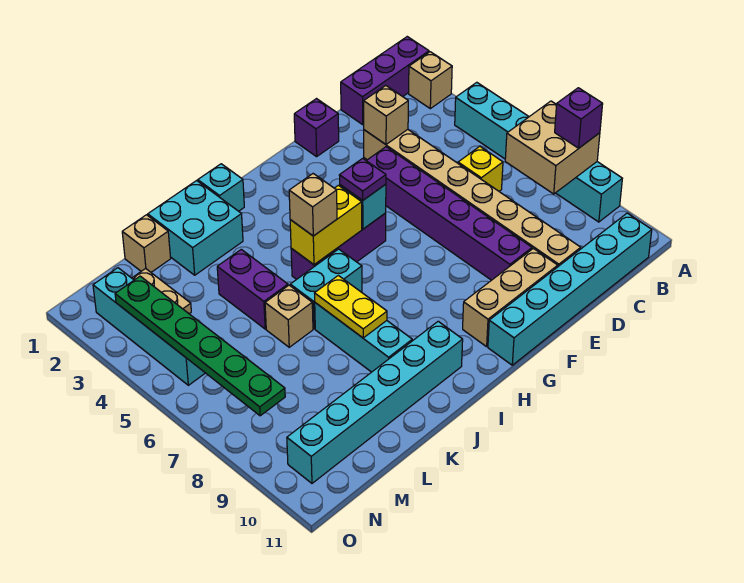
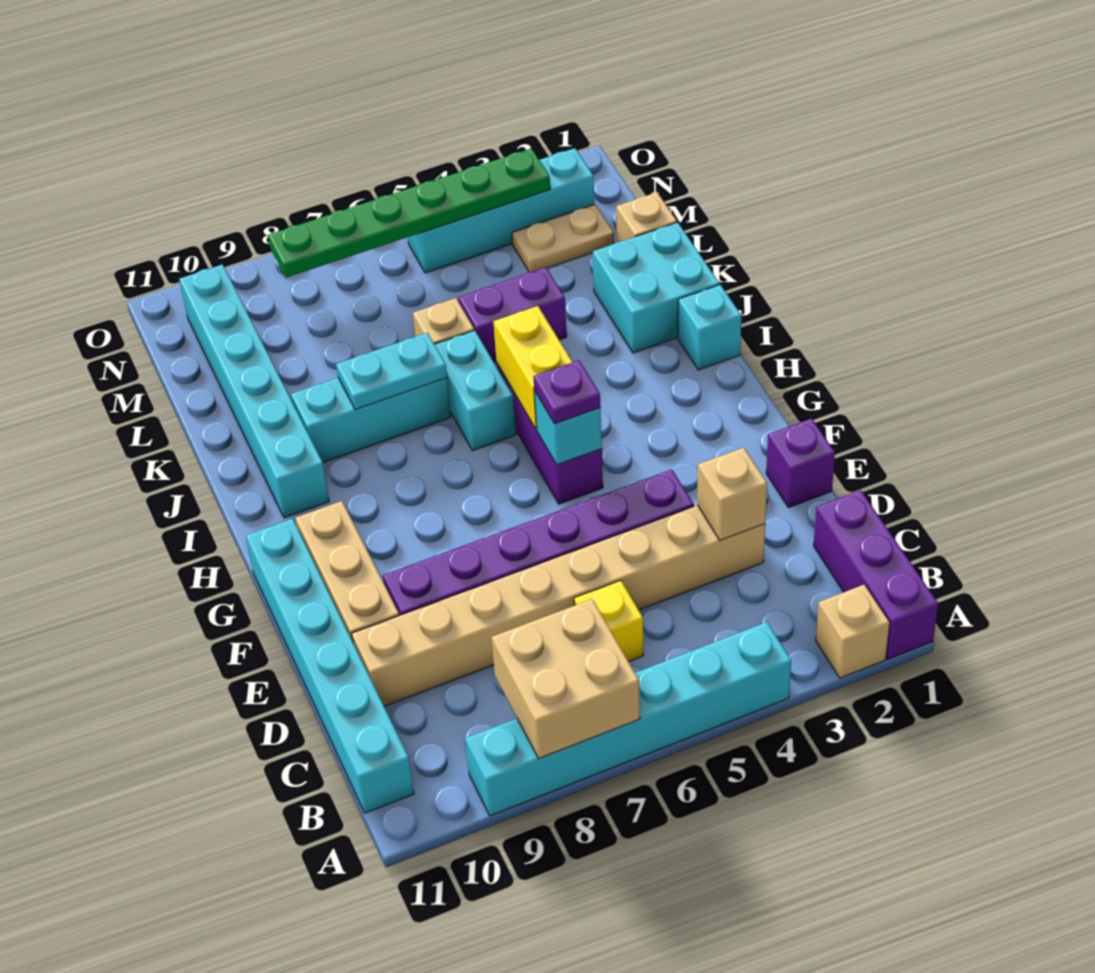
purple 1x1 brick [555,88,603,148] -> none
tan 1x1 brick [289,174,337,236] -> none
yellow 1x2 plate [314,275,387,338] -> cyan 1x2 plate [336,333,447,409]

